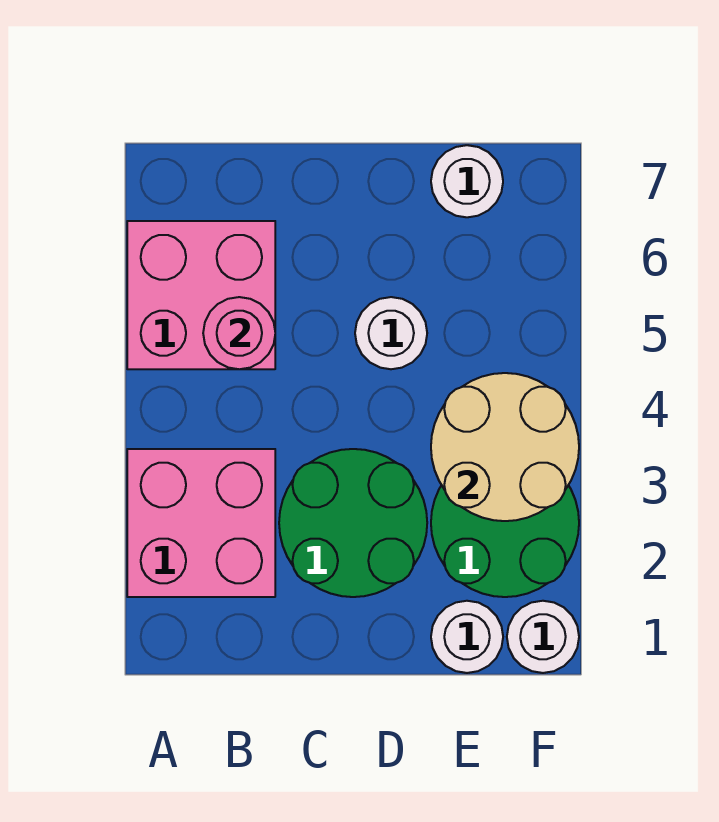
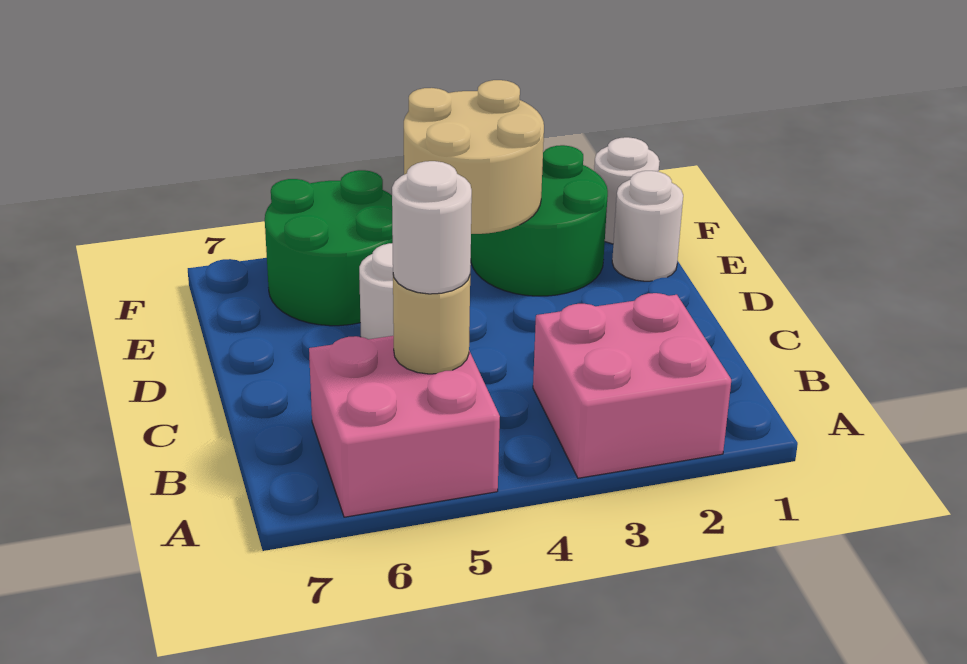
pink 1x1 round brick [203,297,275,369] -> tan 1x1 round brick [393,275,470,374]
green 2x2 round brick [279,449,427,597] -> green 2x2 round brick moved to [265,170,393,326]
white 1x1 round brick [431,145,503,217] -> white 1x1 round brick moved to [392,161,472,294]

